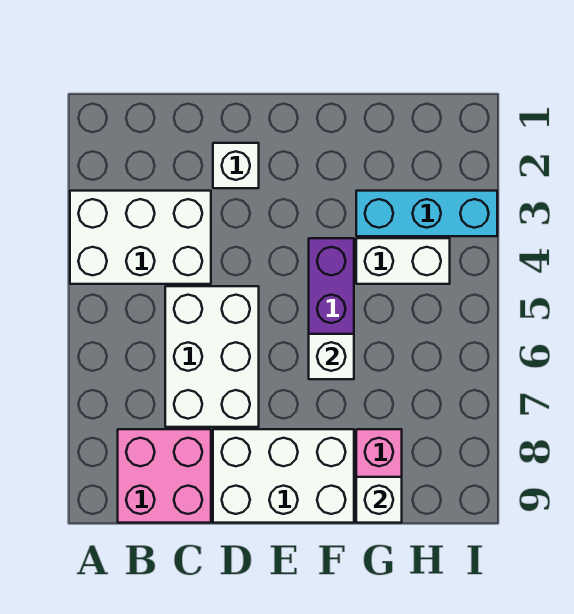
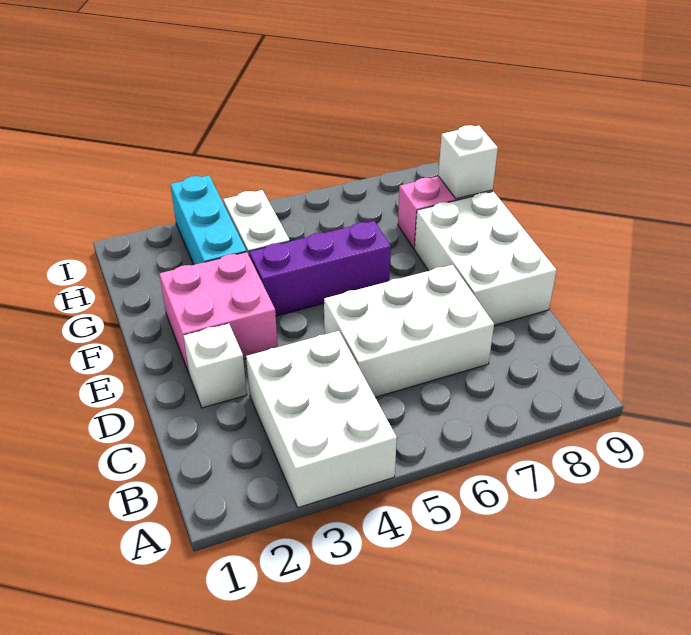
pink 2x2 brick [118,429,211,523] -> pink 2x2 brick moved to [160,252,278,373]
white 1x1 brick [309,334,354,379] -> none

